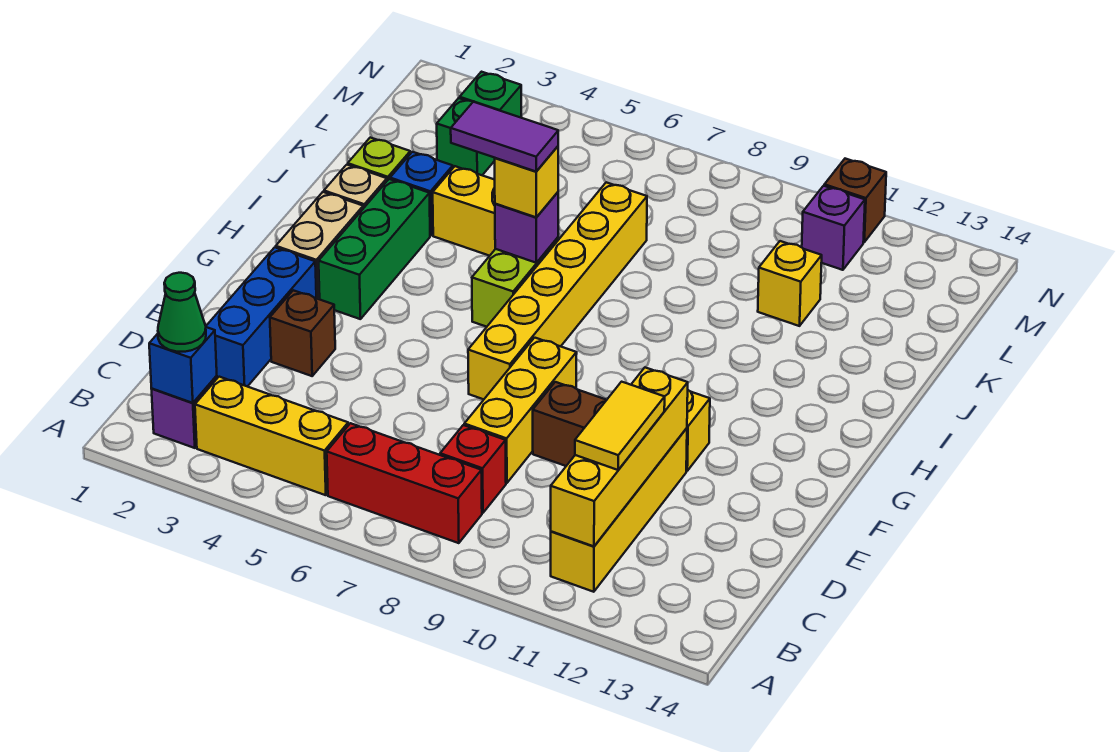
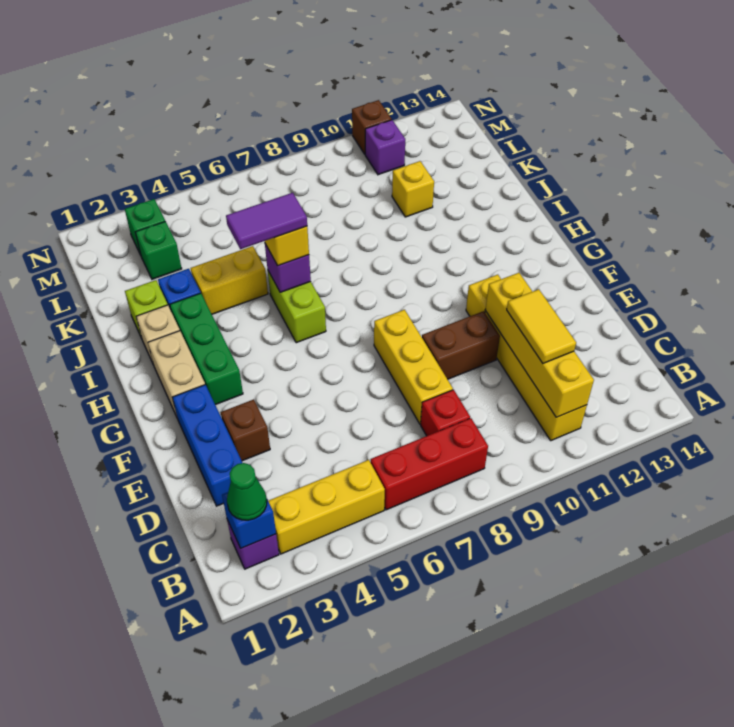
yellow 1x6 brick [468,182,647,399] -> none

